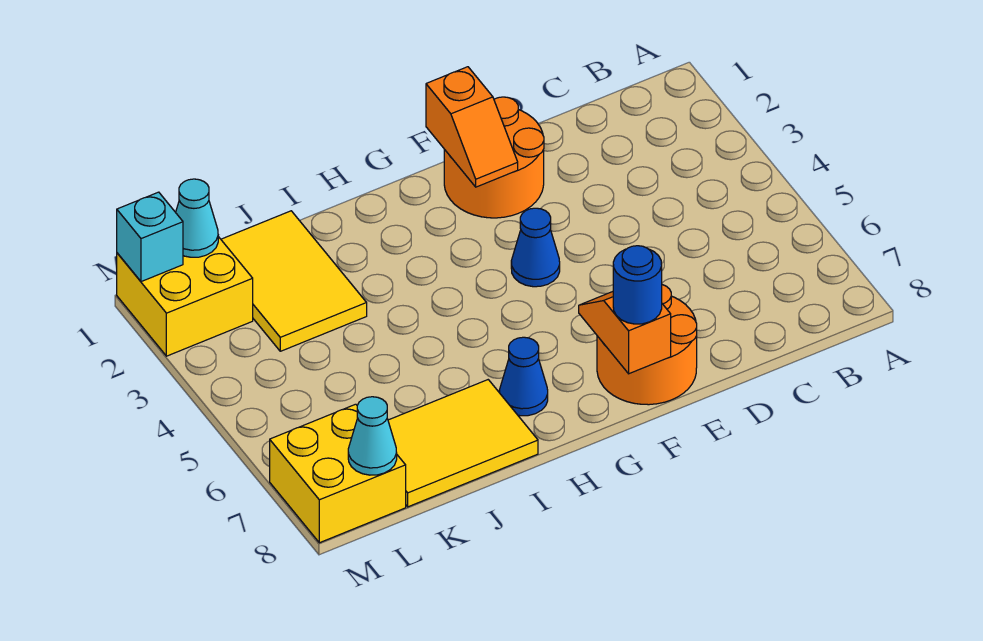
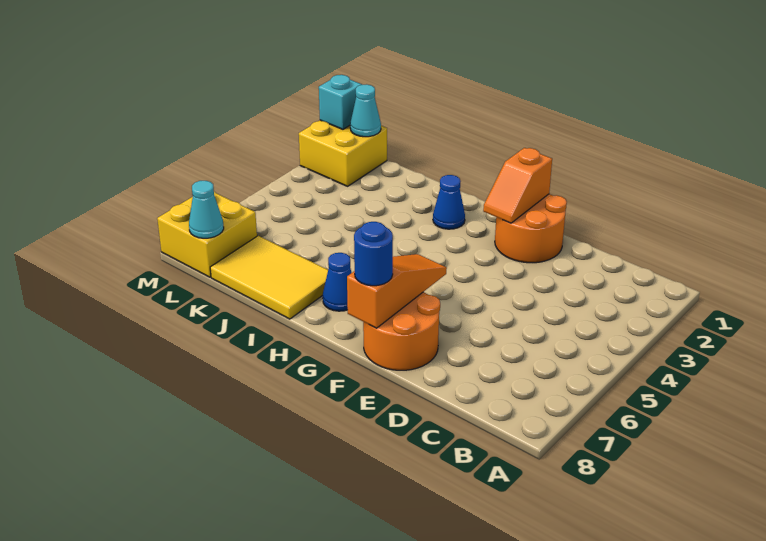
blue 1x1 cone [511,208,560,287] -> blue 1x1 cone moved to [433,175,465,229]
orange 1x2 slope [579,292,671,374] -> orange 1x3 slope [347,254,447,328]
yellow 2x3 tile [221,211,367,351] -> none

